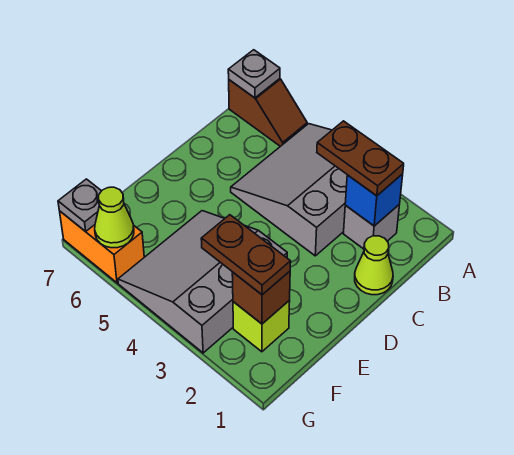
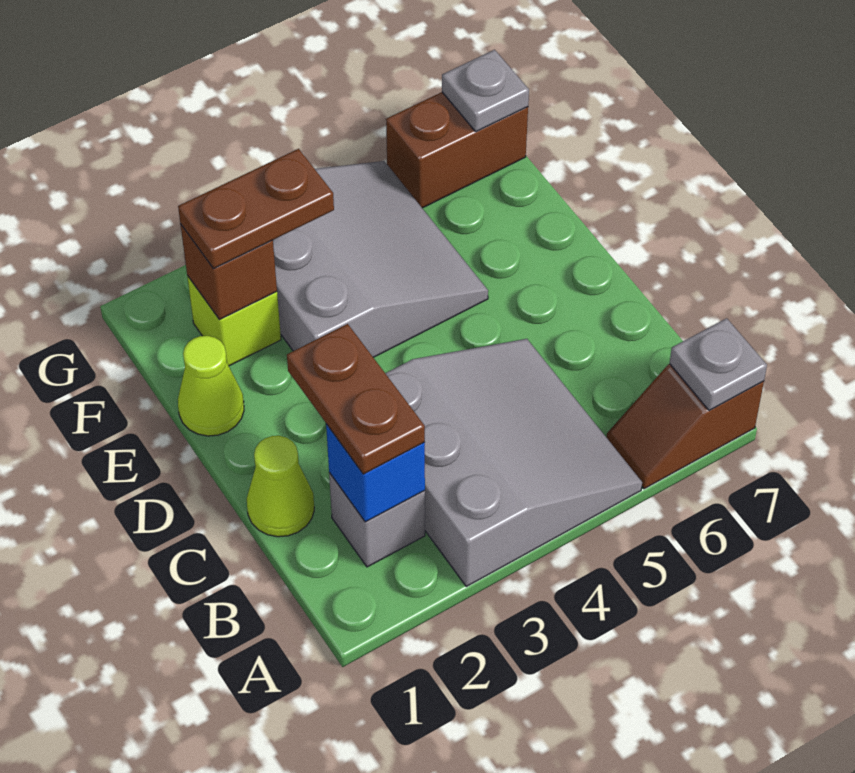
brown 1x2 plate [317,121,404,196] -> brown 1x2 plate turned to [287,324,425,474]
orange 1x2 brick [60,211,144,283] -> brown 1x2 brick [386,92,528,208]
lime 1x1 cone [95,187,134,248] -> lime 1x1 cone moved to [178,336,244,436]

